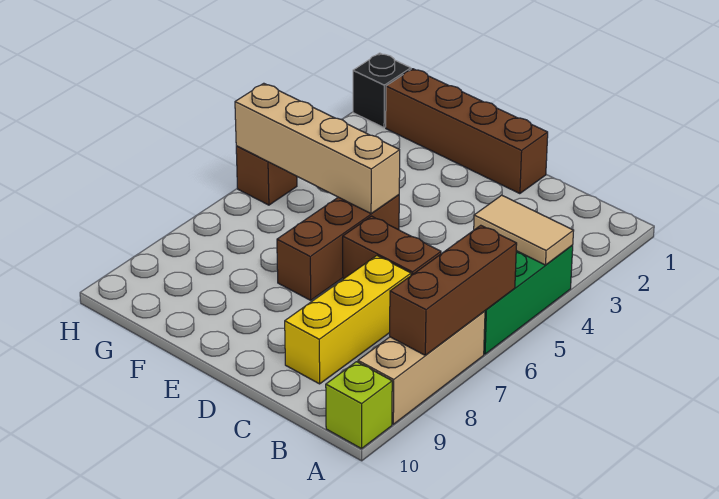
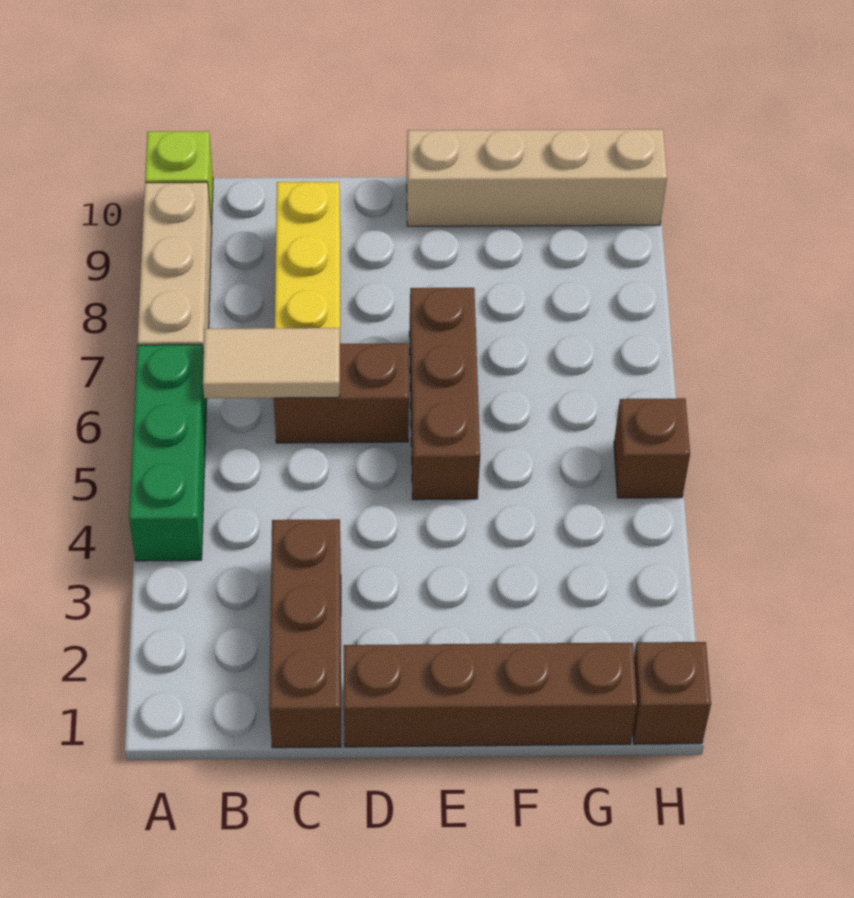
tan 1x2 tile [474,195,574,265] -> tan 1x2 tile moved to [203,328,340,398]
brown 1x3 brick [390,225,517,355] -> brown 1x3 brick moved to [269,519,341,748]
tan 1x4 brick [235,83,400,214] -> tan 1x4 brick moved to [407,129,667,226]
black 1x1 brick [353,53,411,128] -> brown 1x1 brick [633,642,711,744]

